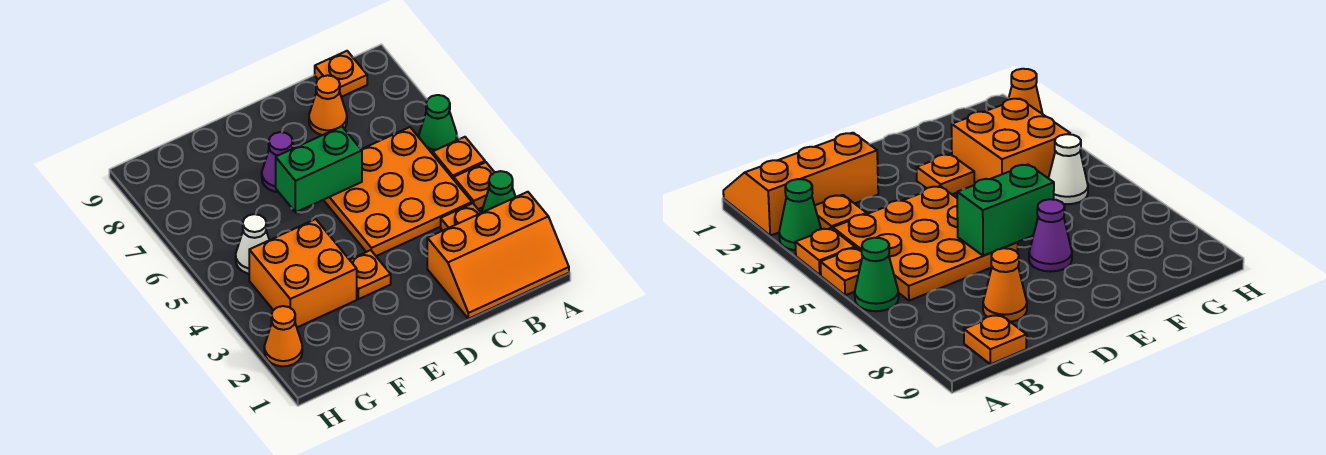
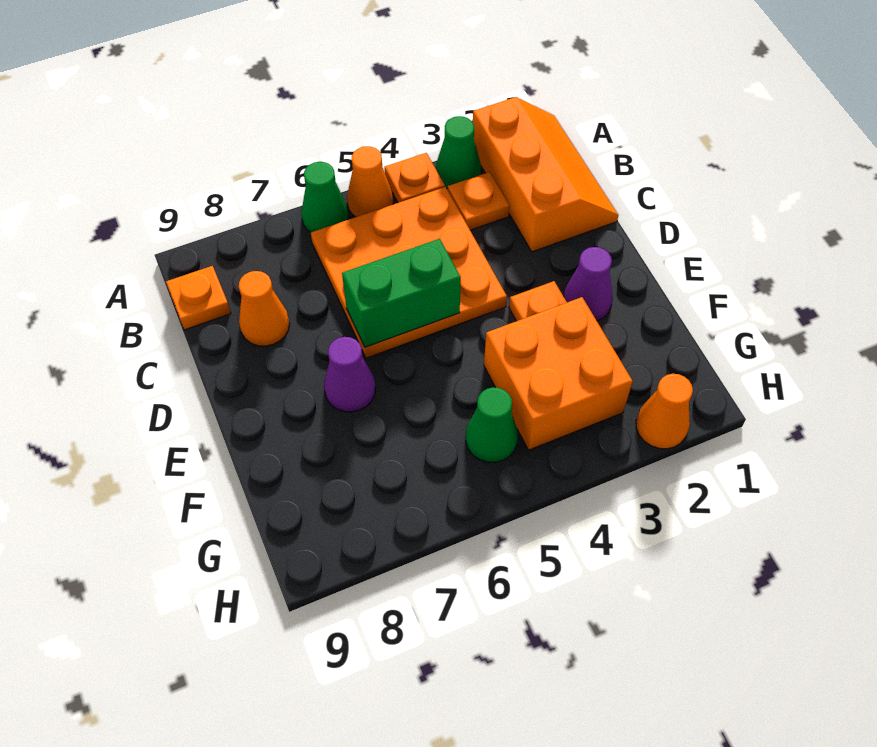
orange 1x1 plate [433,137,485,179] -> orange 1x1 cone [347,146,393,217]
green 1x2 brick [276,126,362,212] -> green 1x2 brick turned to [342,239,461,347]
none -> purple 1x1 cone [563,247,613,321]
white 1x1 cone [236,214,269,274] -> green 1x1 cone [466,387,518,462]

